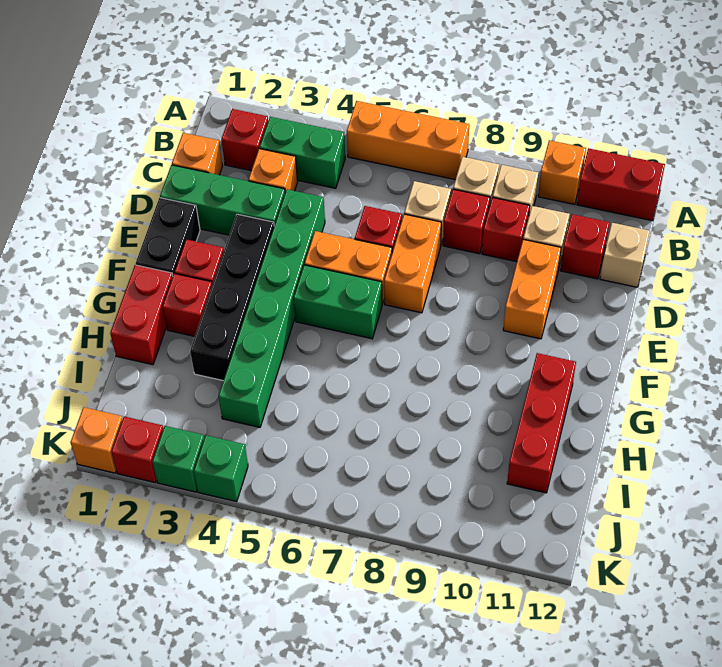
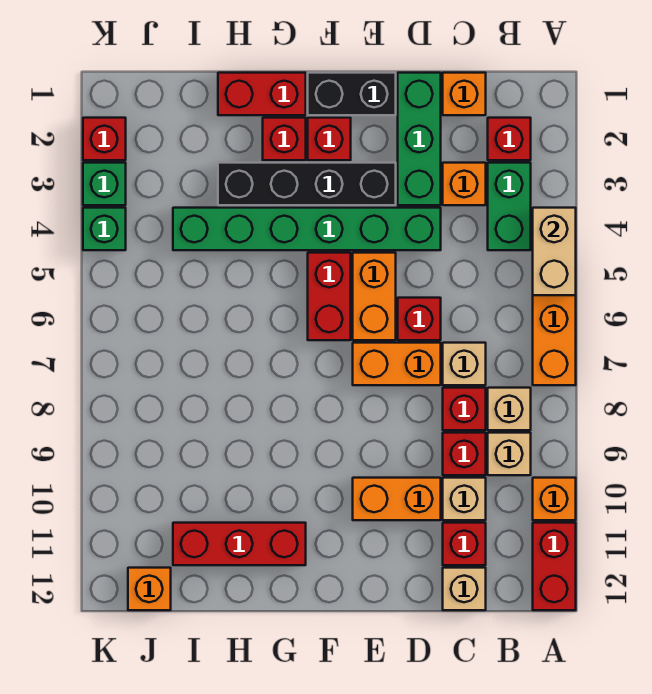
none -> tan 1x2 brick [533,208,576,295]
green 1x2 brick [294,265,382,339] -> red 1x2 brick [308,253,351,340]
orange 1x1 brick [70,407,123,473] -> orange 1x1 brick moved to [128,568,171,610]

